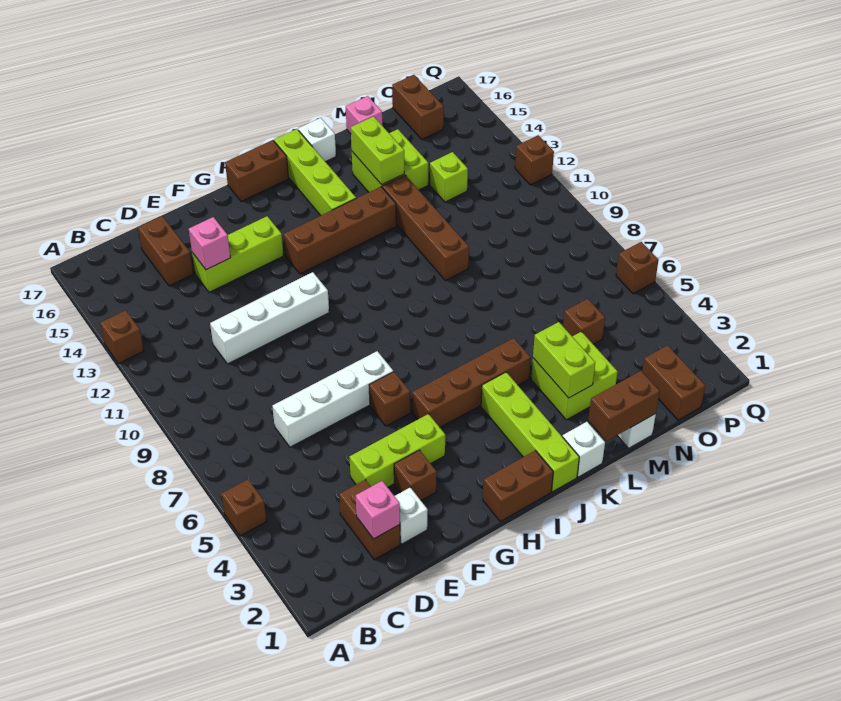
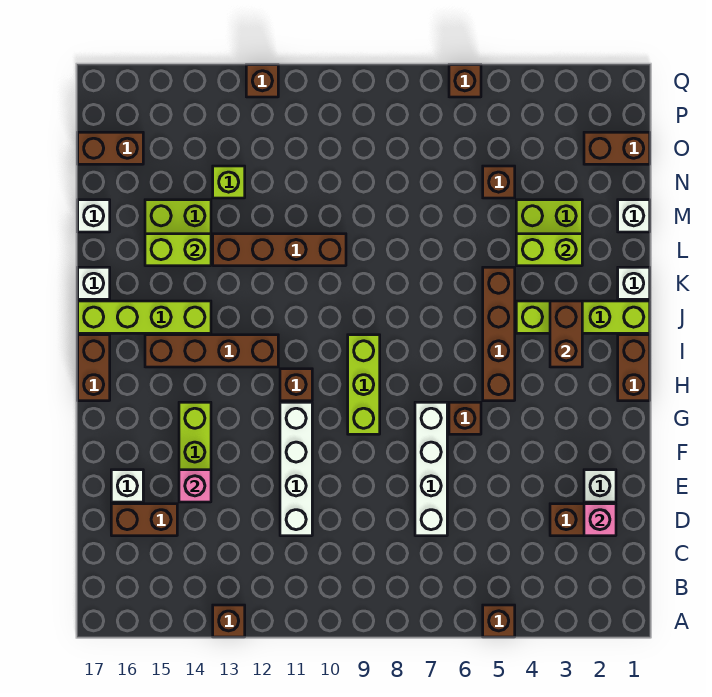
lime 1x3 brick [349,414,445,487] -> lime 1x3 brick moved to [348,335,380,434]
none -> white 1x1 brick [111,470,143,502]
brown 1x1 brick [394,450,437,501] -> brown 1x1 brick moved to [280,369,312,401]
brown 1x4 brick [284,187,396,274] -> brown 1x4 brick turned to [145,335,278,367]
brown 1x2 brick [588,371,660,441] -> brown 1x2 brick moved to [550,301,582,367]
pink 1x1 brick [346,96,382,134] -> white 1x1 brick [78,200,110,232]

